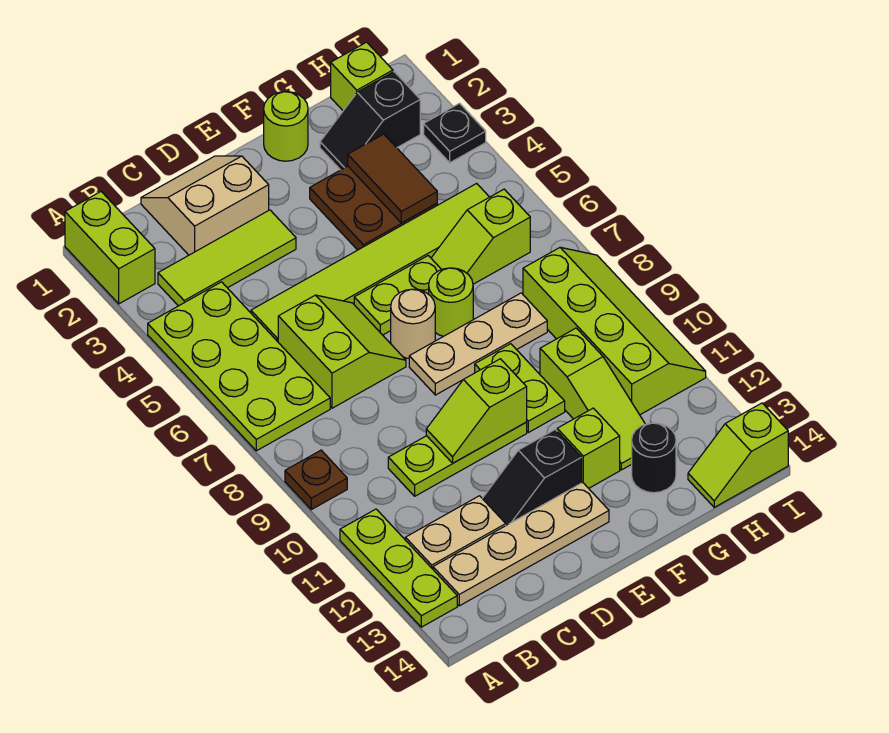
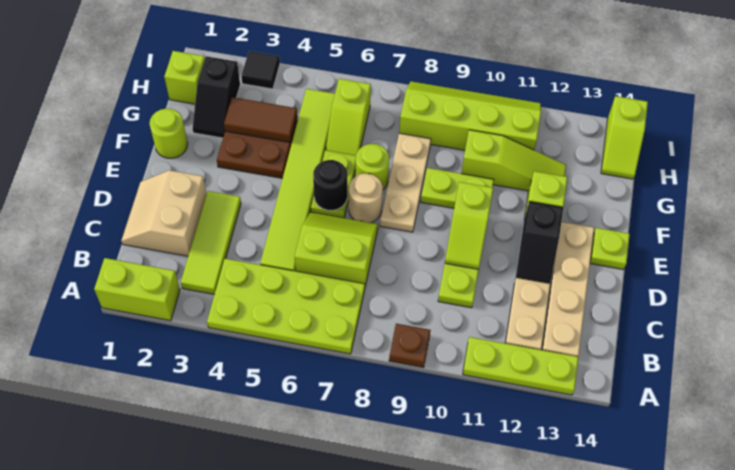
none -> lime 1x1 plate [590,228,630,269]
black 1x1 round brick [632,423,676,493] -> black 1x1 round brick moved to [313,160,347,211]
black 1x1 plate [424,103,486,163] -> black 1x1 tile [241,51,280,89]

